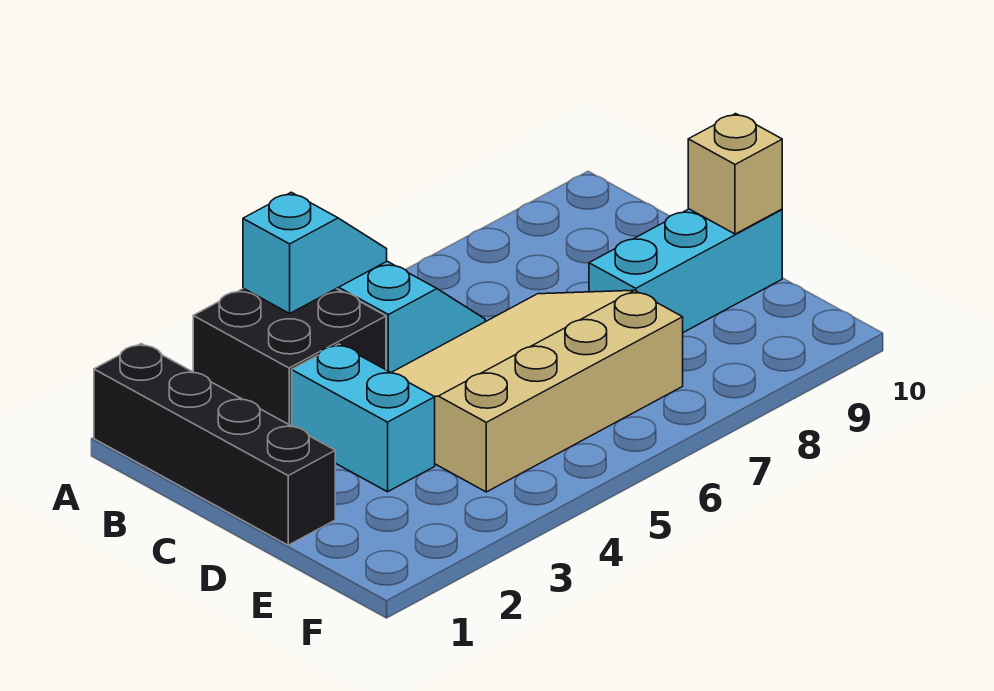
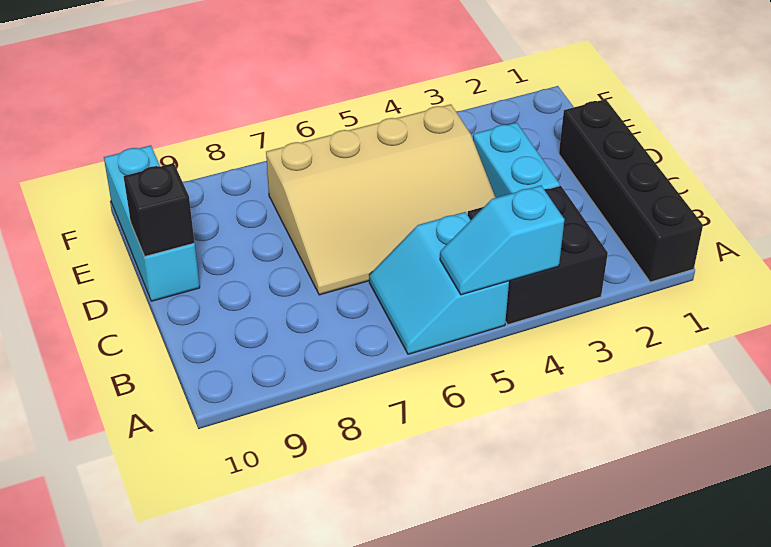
cyan 1x3 brick [589,209,782,332] -> cyan 1x3 brick turned to [104,145,200,301]
tan 1x1 brick [688,114,782,234] -> black 1x1 brick [123,163,194,257]

